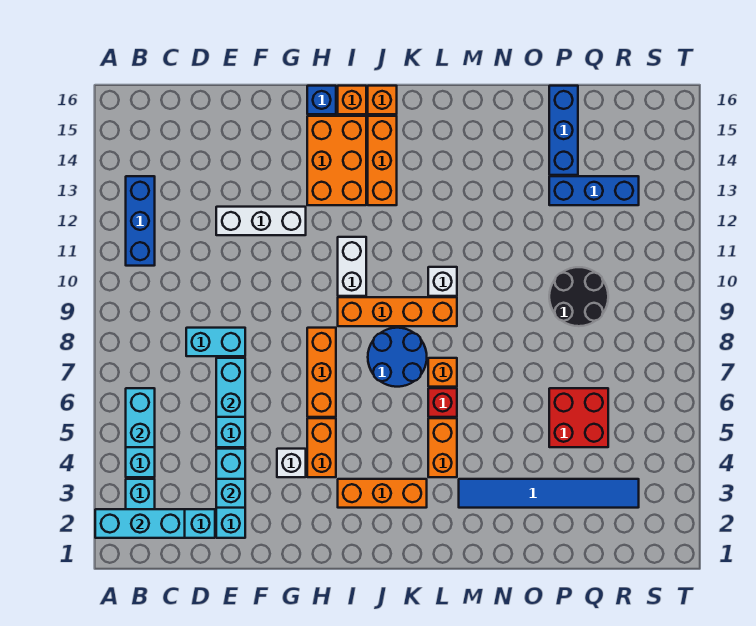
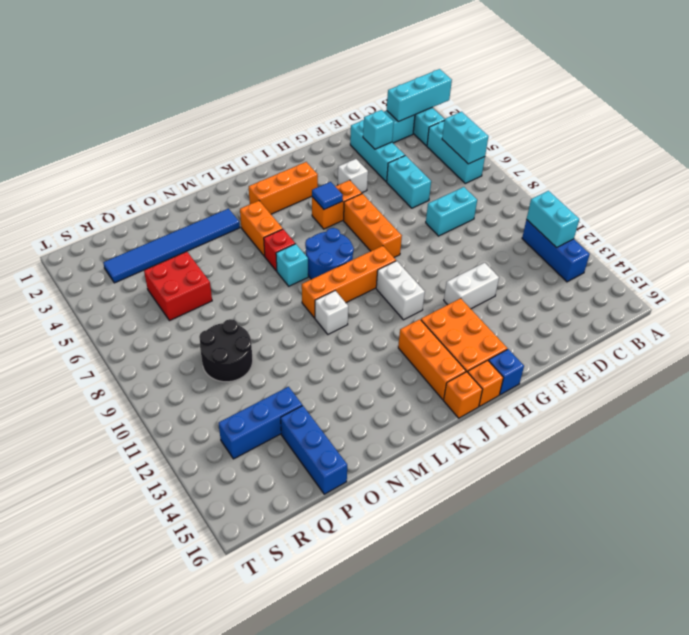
cyan 1x2 brick [216,358,245,417] -> cyan 1x2 brick moved to [527,191,579,248]
white 1x3 brick [216,207,306,235] -> white 1x2 brick [444,263,499,309]
orange 1x2 brick [307,418,336,477] -> orange 1x2 brick turned to [312,180,362,229]
none -> blue 1x1 tile [312,182,343,209]
orange 1x1 brick [428,358,457,387] -> cyan 1x1 brick [276,244,308,286]

